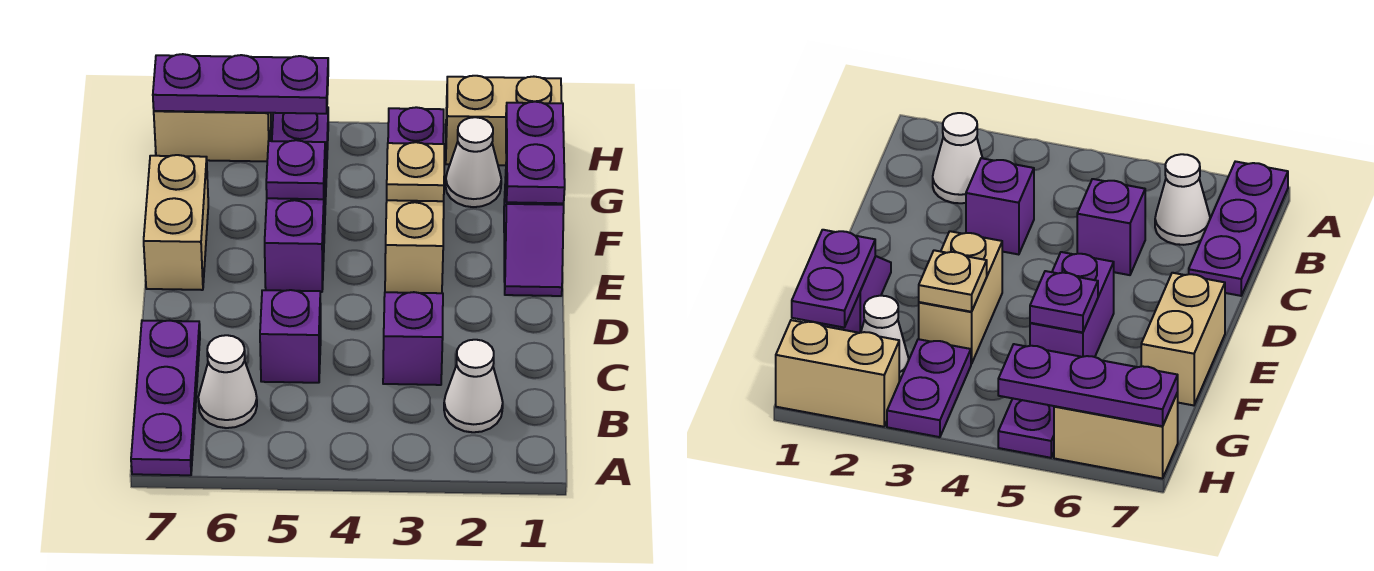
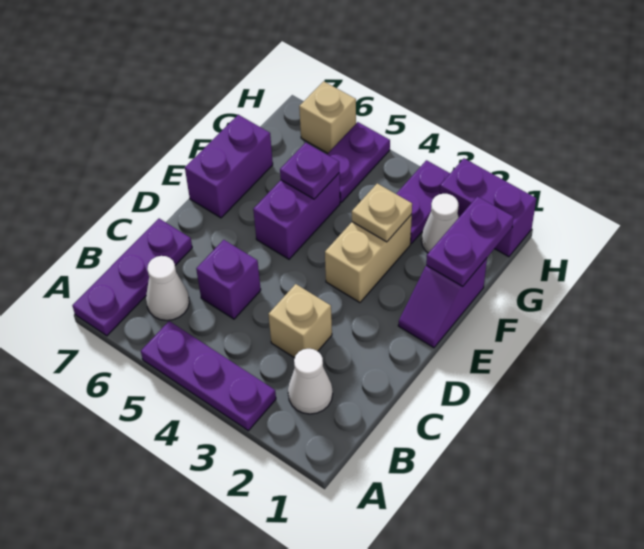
purple 1x1 brick [383,292,443,385] -> tan 1x1 brick [269,284,332,358]
tan 1x2 brick [144,155,208,290] -> purple 1x2 brick [185,115,273,218]
tan 1x2 brick [446,76,562,165] -> purple 1x2 brick [440,159,536,257]
purple 1x3 plate [153,54,328,114] -> purple 1x3 plate moved to [141,321,276,431]
tan 1x2 brick [154,111,271,161] -> tan 1x1 brick [299,81,356,153]

